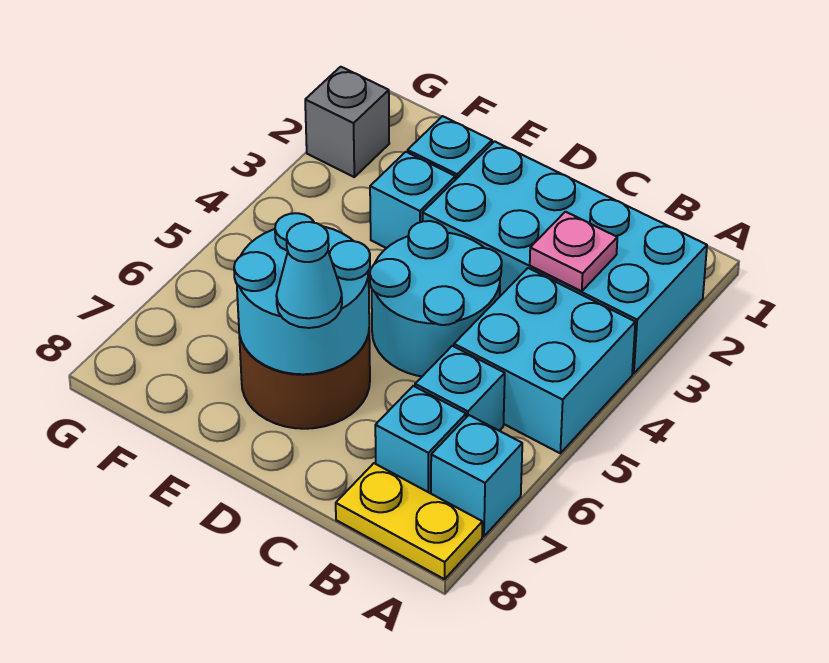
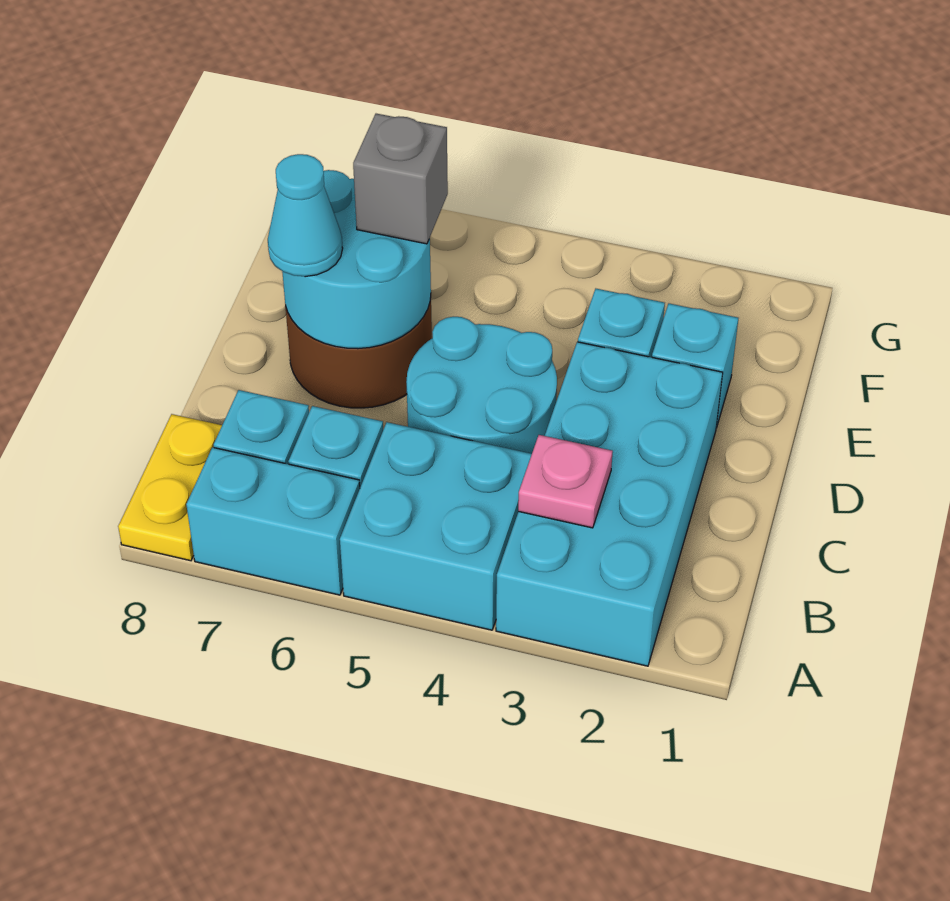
cyan 1x1 brick [431,415,522,536] -> cyan 1x2 brick [186,447,360,595]
grey 1x1 brick [305,67,389,177] -> grey 1x1 brick moved to [353,114,448,244]

